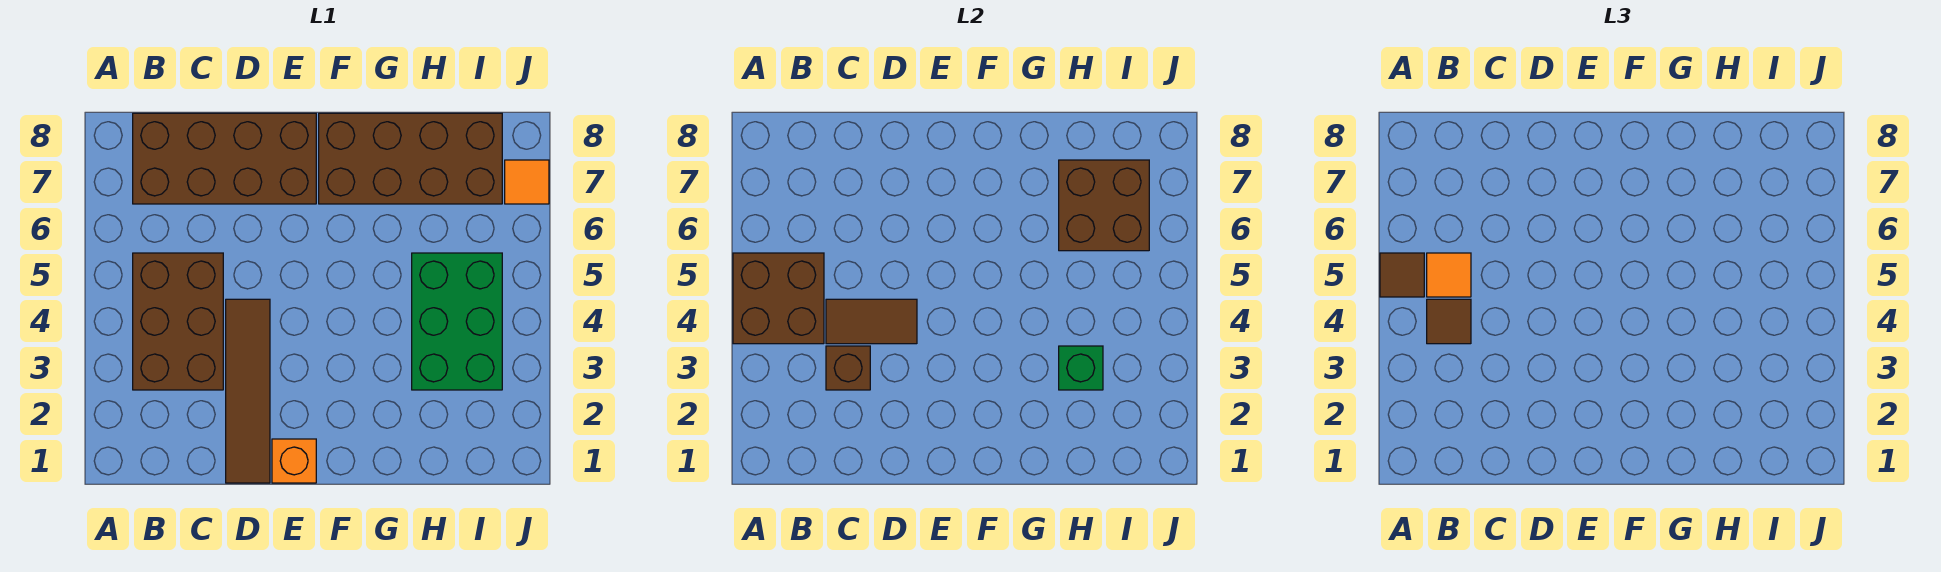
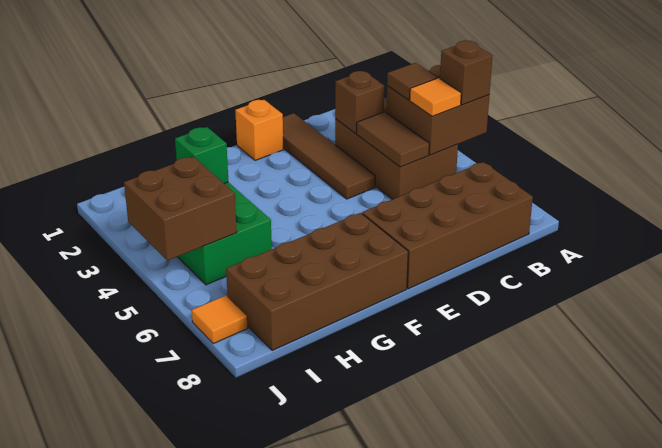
brown 1x1 tile [1380,253,1424,297] -> brown 1x1 brick [440,40,493,105]
brown 1x2 tile [826,299,917,344] -> brown 1x2 tile turned to [357,112,429,167]
brown 2x2 brick [1059,160,1149,251] -> brown 2x2 brick moved to [124,157,237,260]

